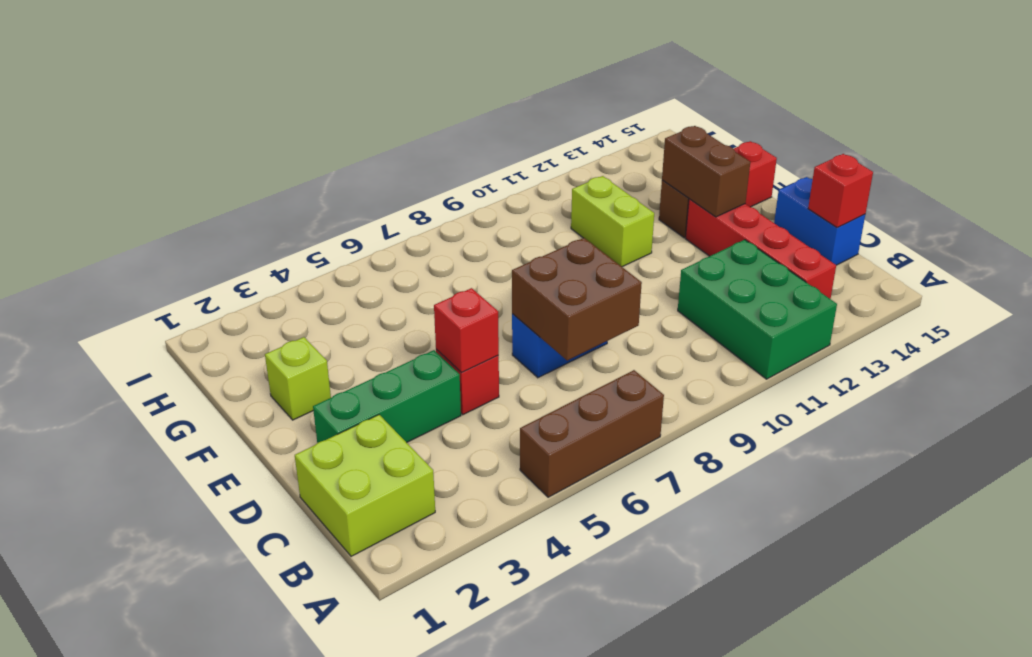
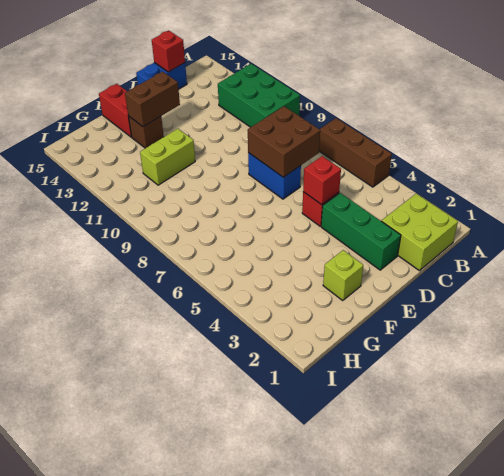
green 2x3 brick [678,240,837,379] -> green 2x3 brick turned to [218,64,300,127]
red 1x4 brick [685,199,836,299] -> none

